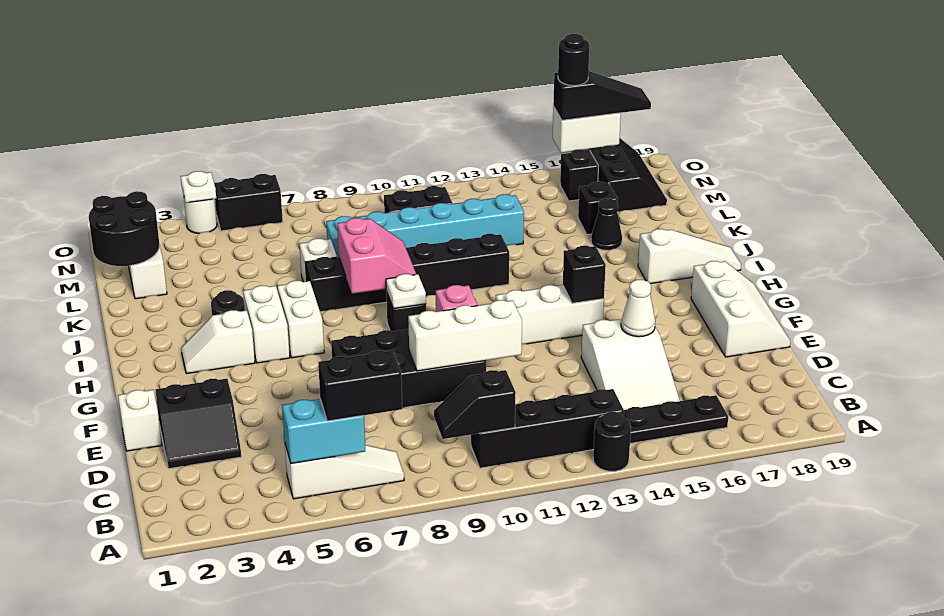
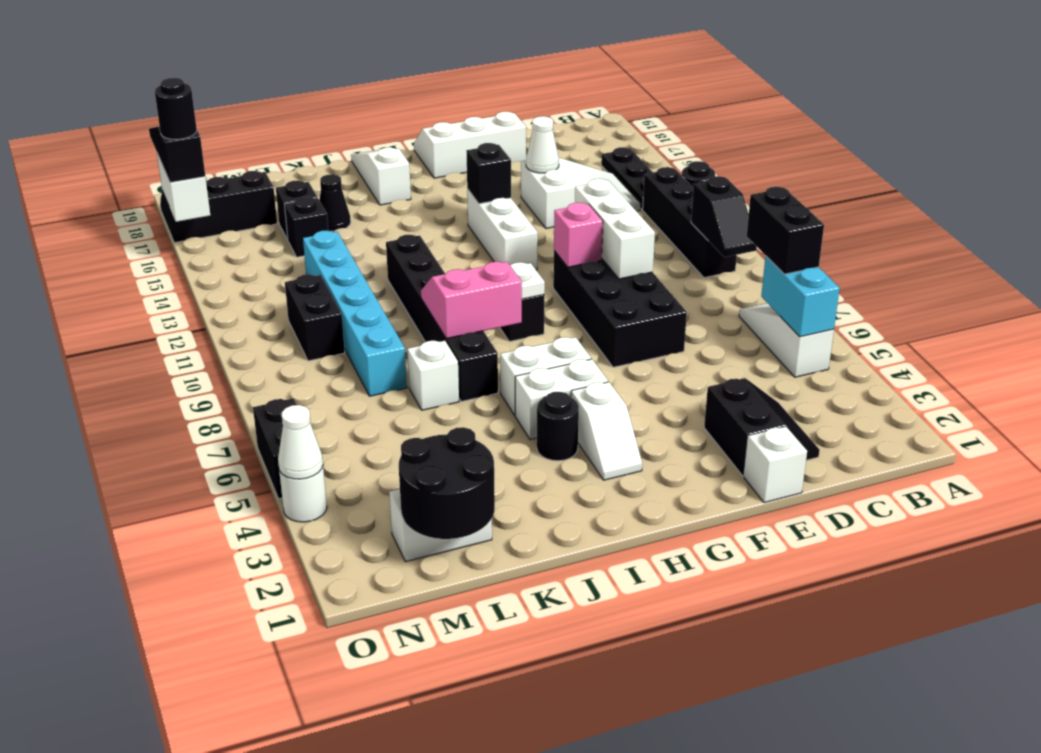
black 1x1 brick [560,149,598,201] -> black 1x1 brick moved to [285,197,328,257]
white 1x1 plate [181,171,216,203] -> white 1x1 cone [278,405,323,479]

